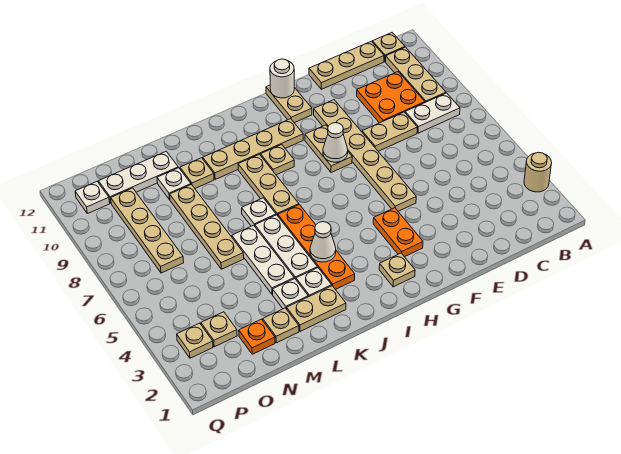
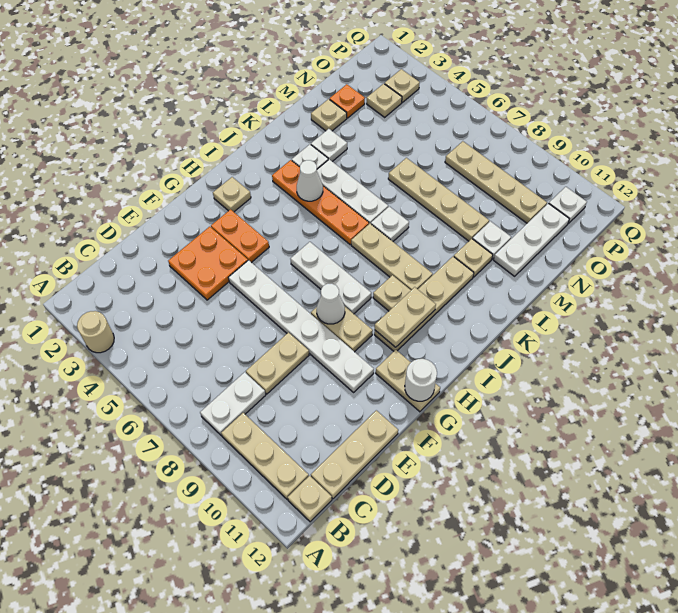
orange 2x2 plate [357,72,425,123] -> orange 2x2 plate moved to [168,227,248,300]
tan 1x6 plate [314,100,416,211] -> white 1x6 plate [228,260,374,392]
tan 1x2 plate [287,286,346,331] -> tan 1x2 plate moved to [375,287,436,347]
white 1x3 plate [232,225,294,294] -> white 1x3 plate moved to [291,242,371,314]

